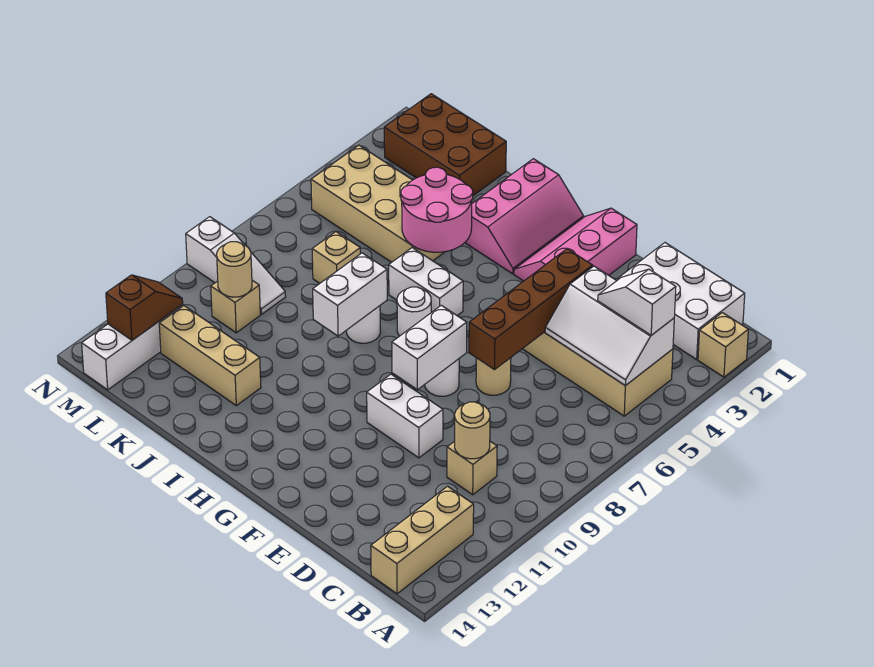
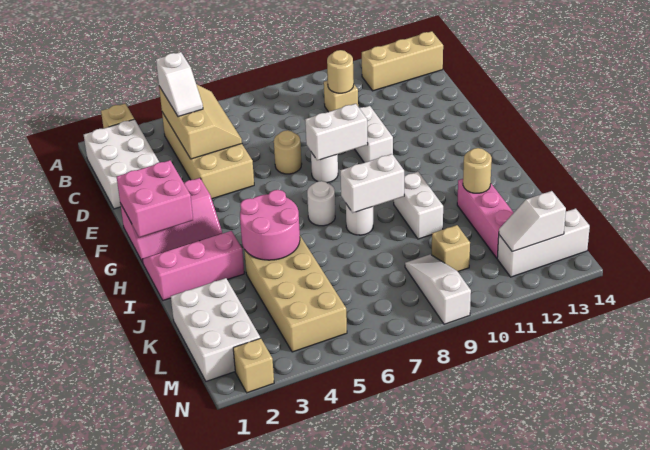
white 2x3 slope [545,266,674,386] -> tan 2x3 slope [159,84,242,159]
brown 1x4 brick [469,249,593,370] -> none
none -> pink 2x2 brick [117,160,193,237]
white 1x2 brick [389,248,463,316] -> white 1x2 brick moved to [394,172,443,239]
tan 1x3 brick [159,306,261,406] -> pink 1x3 brick [457,179,514,258]
brown 2x3 brick [384,94,506,196] -> white 2x3 brick [171,278,260,381]
tan 1x1 brick [312,232,360,284] -> tan 1x1 brick moved to [233,338,274,393]
tan 1x1 round brick [217,242,252,297] -> tan 1x1 round brick moved to [463,148,492,193]
brown 1x2 slope [106,275,183,340] -> white 1x2 slope [499,191,566,252]

